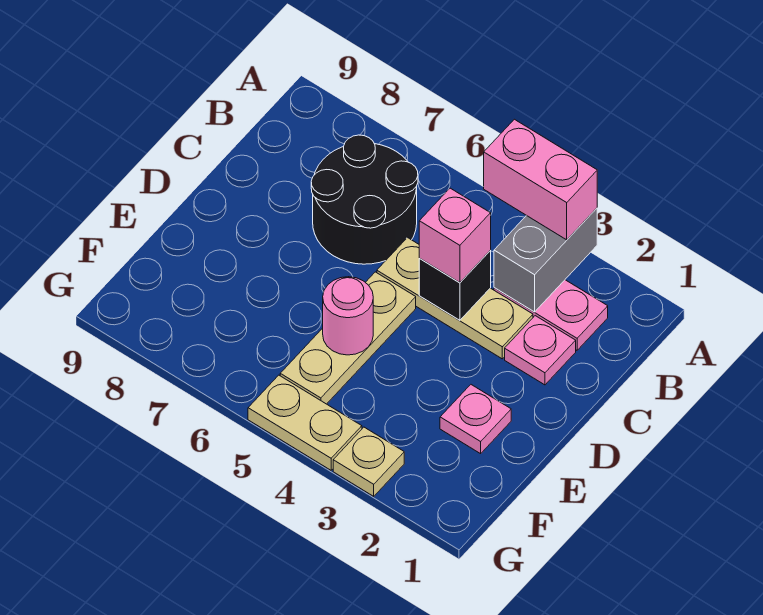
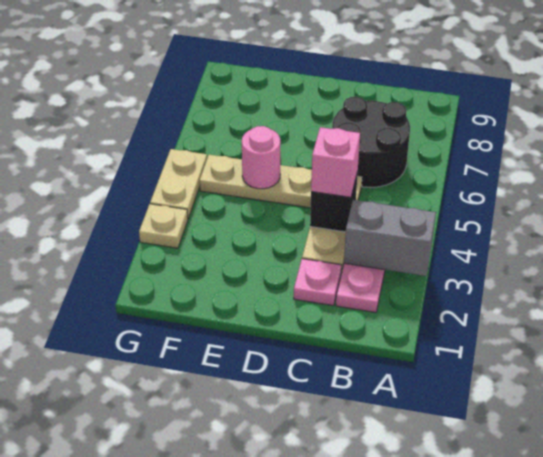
pink 1x2 brick [484,119,597,240] -> none
pink 1x1 plate [440,385,511,454] -> none

